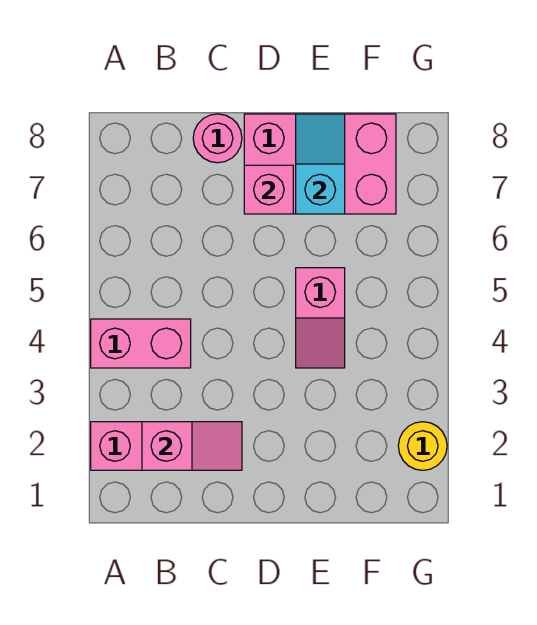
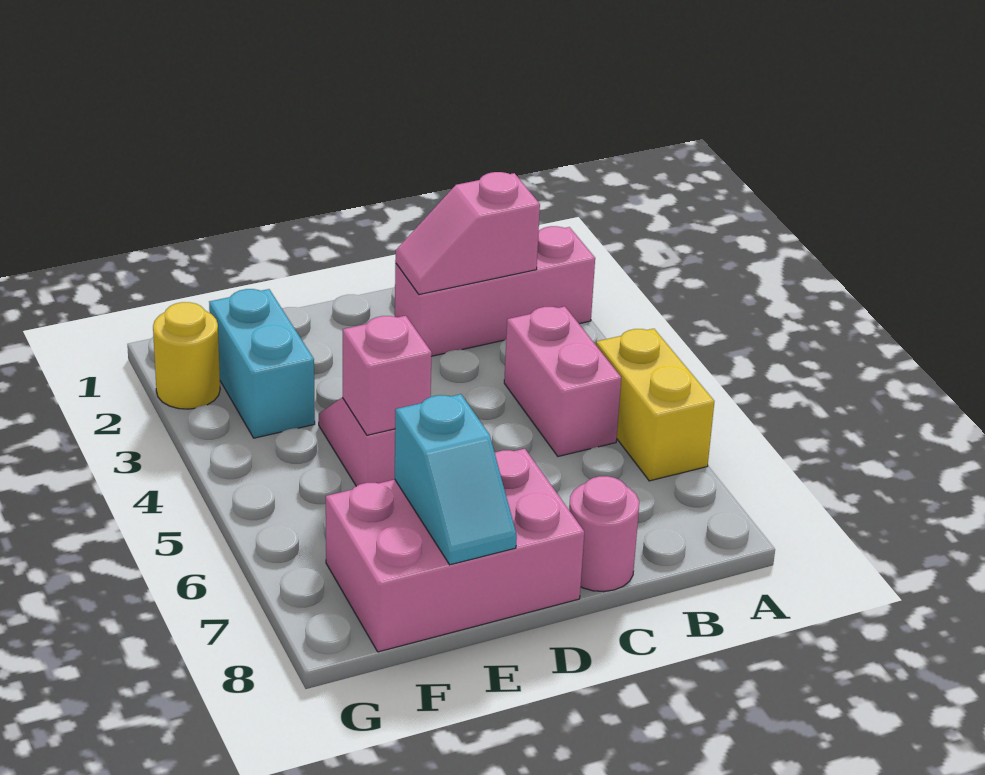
pink 1x2 brick [91,319,191,368] -> pink 1x2 brick turned to [504,307,621,456]
none -> yellow 1x2 brick [596,329,714,481]
pink 1x1 brick [244,165,293,214] -> pink 1x1 brick moved to [343,316,432,435]
none -> cyan 1x2 brick [209,289,315,438]

